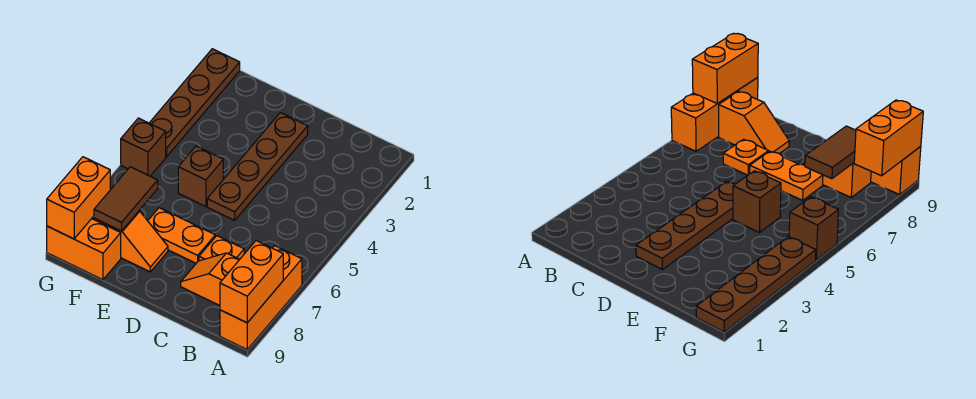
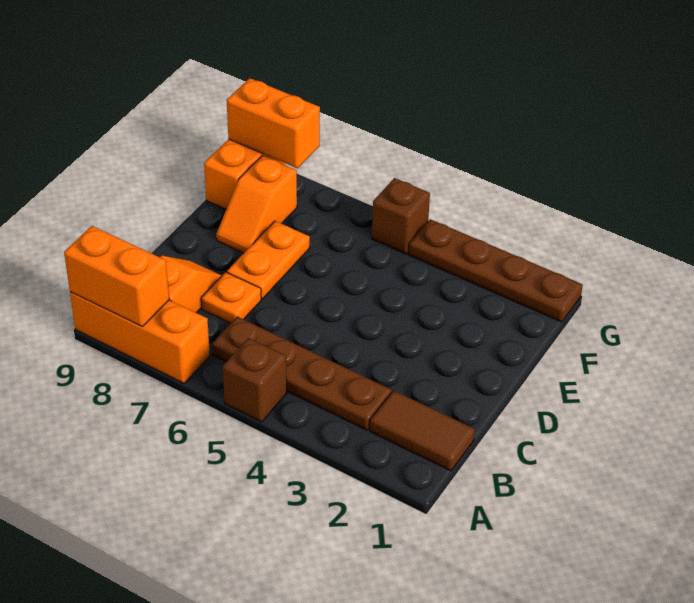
brown 1x4 plate [207,113,308,220] -> brown 1x4 plate moved to [212,317,392,430]
brown 1x1 brick [178,146,223,206] -> brown 1x1 brick moved to [222,338,287,422]
brown 1x2 tile [94,167,158,231] -> brown 1x2 tile moved to [370,391,475,471]

